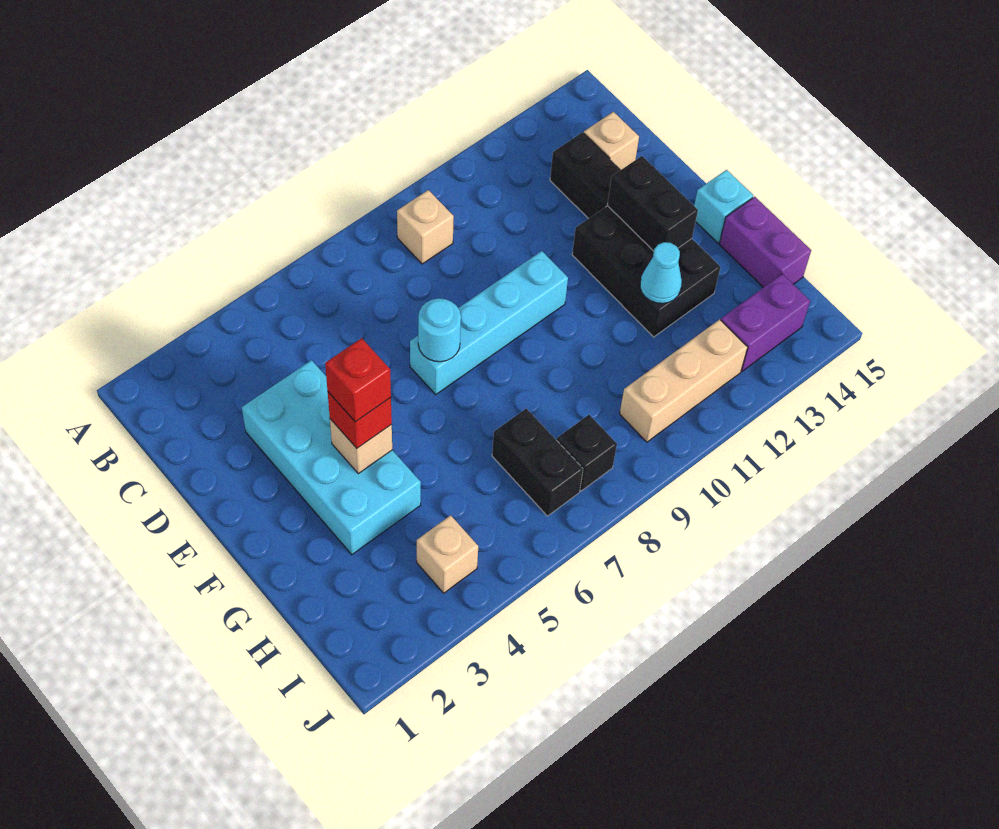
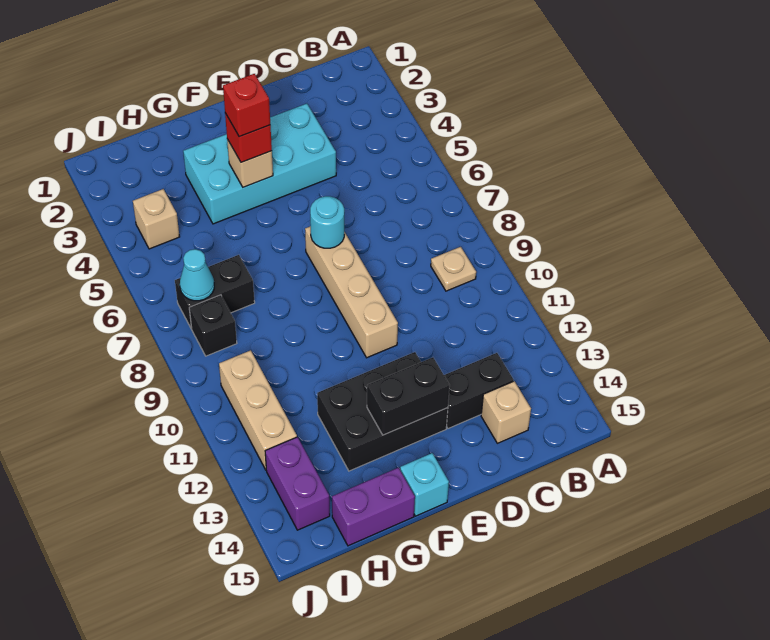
tan 1x1 brick [397,190,454,264] -> tan 1x1 plate [431,247,476,291]
cyan 1x4 brick [410,251,568,395] -> tan 1x4 brick [305,226,398,358]
cyan 1x1 cone [640,242,682,304] -> cyan 1x1 cone moved to [180,249,214,301]

